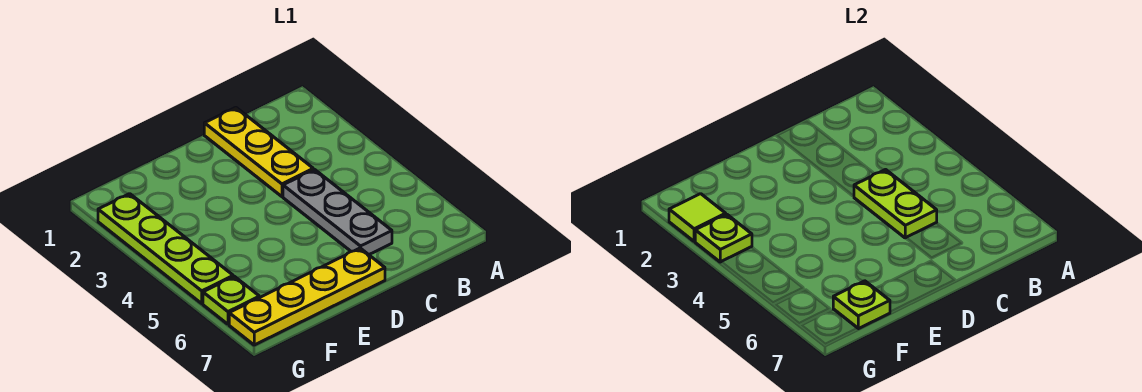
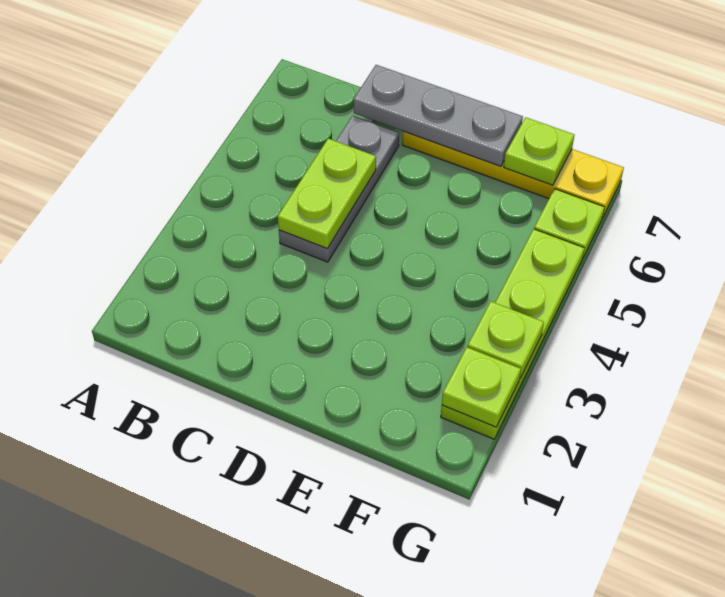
yellow 1x3 plate [204,107,313,197] -> none
none -> grey 1x3 plate [353,65,523,166]
lime 1x1 tile [669,194,726,241] -> lime 1x1 plate [442,347,521,427]

